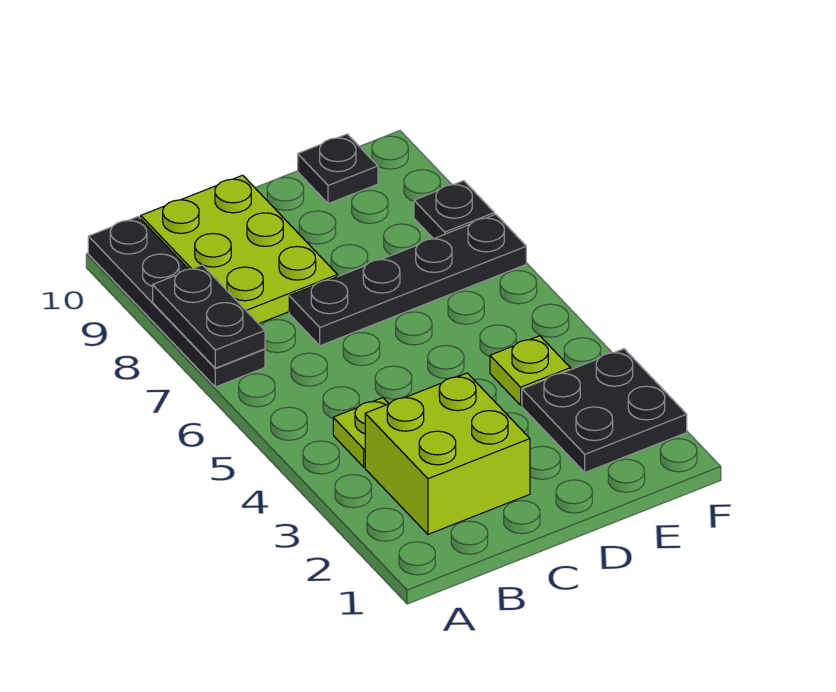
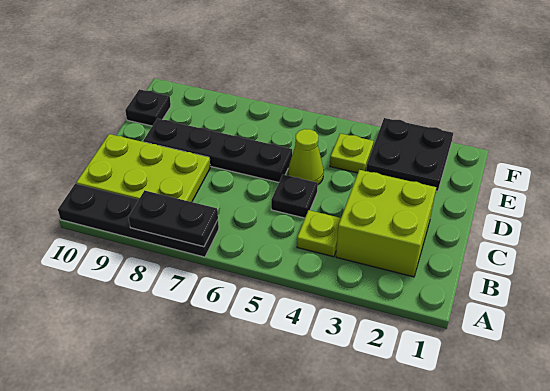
black 1x4 plate [289,214,526,346] -> black 1x4 plate turned to [143,119,292,182]
none -> lime 1x1 cone [288,129,324,184]
black 1x1 plate [414,181,494,239] -> black 1x1 plate moved to [271,175,318,218]

